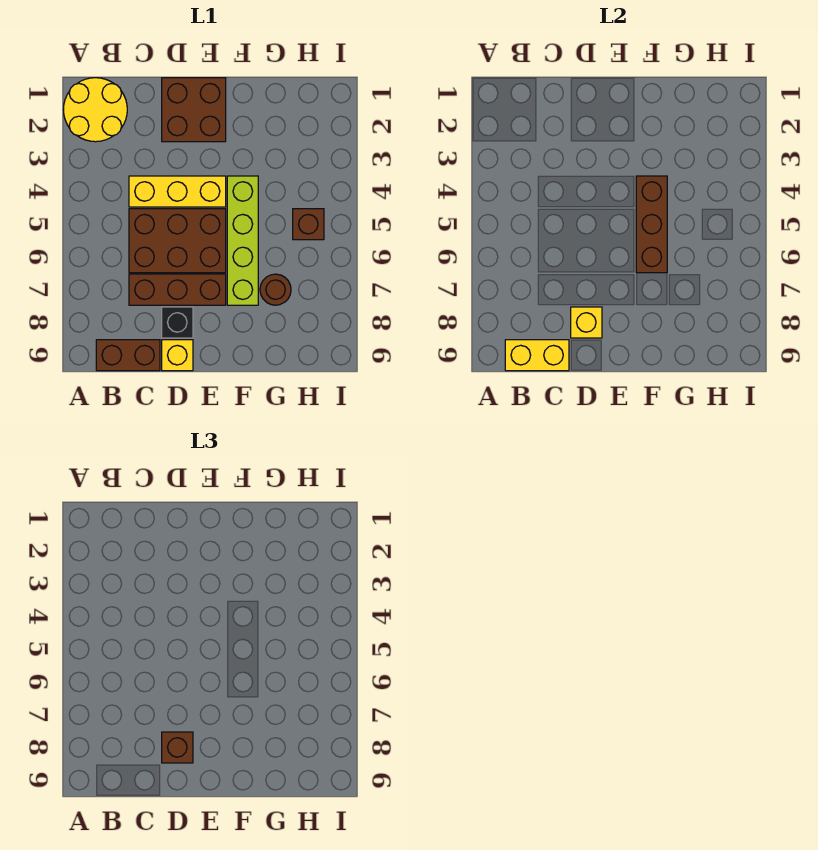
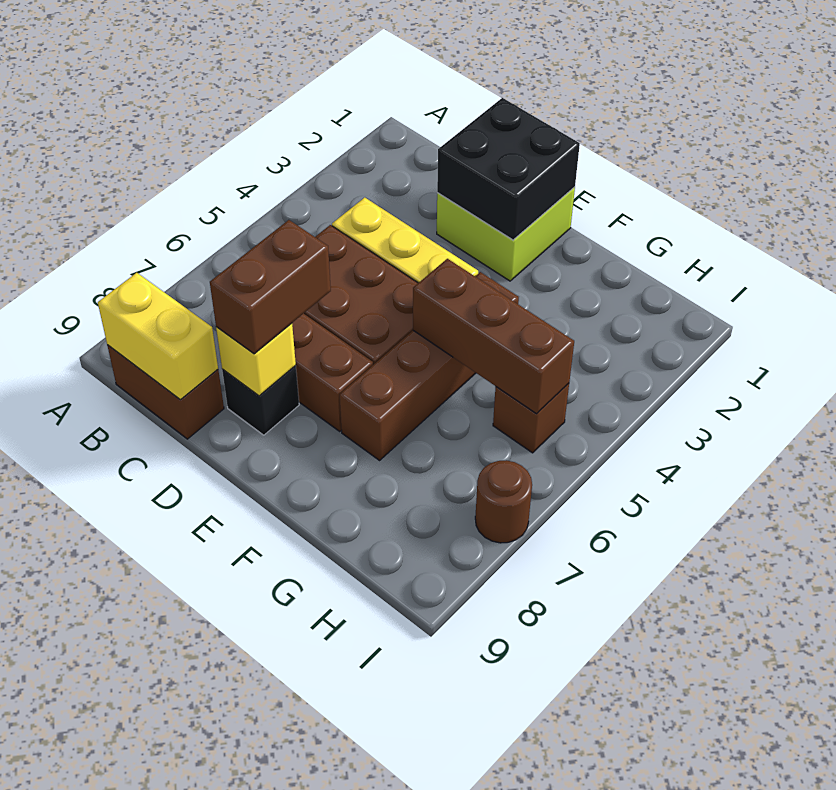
yellow 2x2 round brick [63,78,127,142] -> none
brown 2x2 brick [162,78,226,142] -> lime 2x2 brick [437,187,575,281]
none -> black 2x2 brick [437,98,580,240]
brown 1x1 brick [162,732,193,763] -> brown 1x2 brick [210,220,331,354]
yellow 1x1 brick [162,340,193,371] -> none
lime 1x4 brick [227,176,258,305] -> brown 1x4 brick [340,272,519,460]
brown 1x3 brick [636,176,667,273] -> brown 1x3 brick turned to [413,259,574,414]
brown 1x1 round brick [260,274,291,305] -> brown 1x1 round brick moved to [475,460,532,543]

